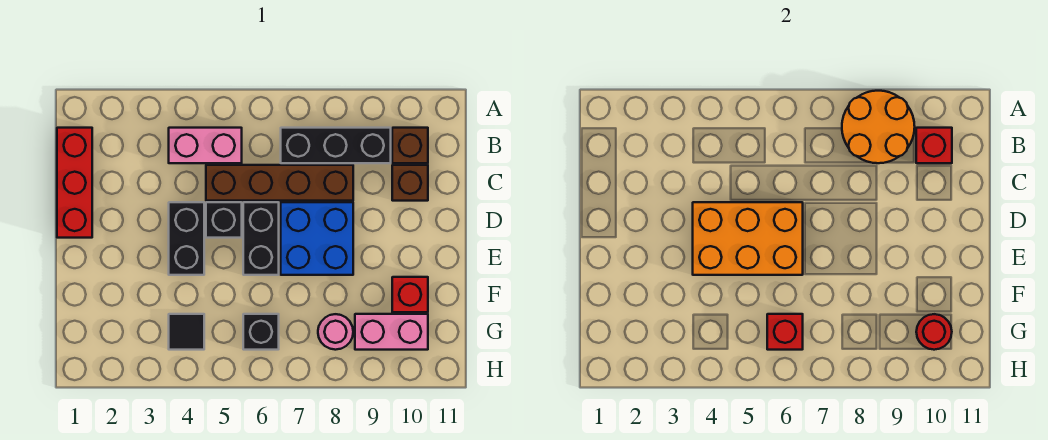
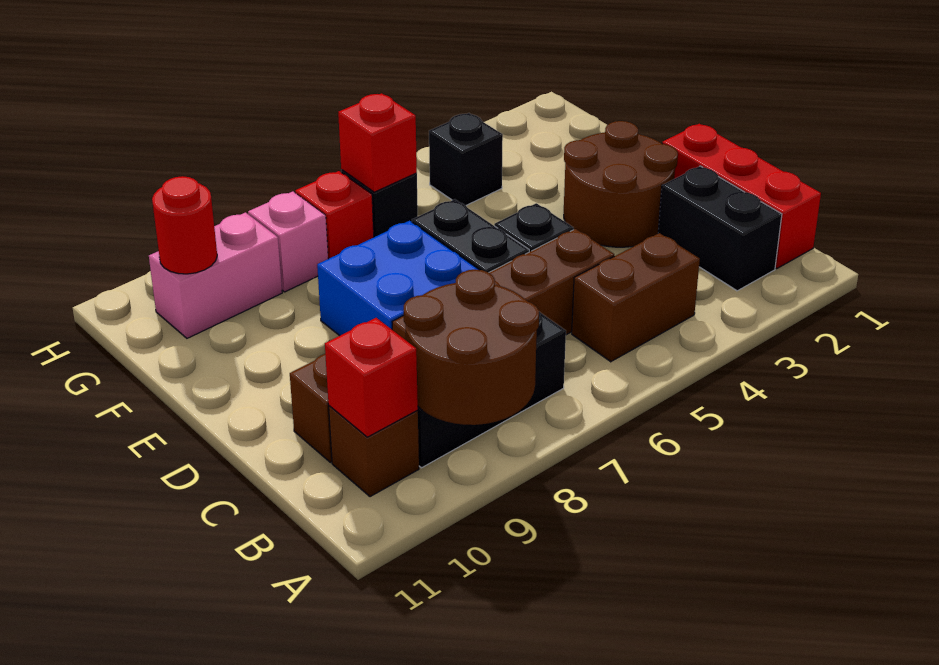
orange 2x2 round brick [842,91,915,163] -> brown 2x2 round brick [403,269,539,425]
pink 1x2 brick [169,128,242,163] -> brown 1x2 brick [572,233,700,362]
none -> brown 2x2 round brick [564,121,678,247]
black 1x2 brick [169,202,204,275] -> black 1x2 brick moved to [658,166,782,291]
orange 2x3 brick [693,202,803,275] -> none
red 1x1 brick [392,277,428,312] -> red 1x1 brick moved to [295,171,374,259]
black 1x1 tile [169,314,204,350] -> black 1x1 brick [429,113,503,206]
pink 1x1 round brick [318,314,353,350] -> pink 1x1 brick [248,191,328,292]

